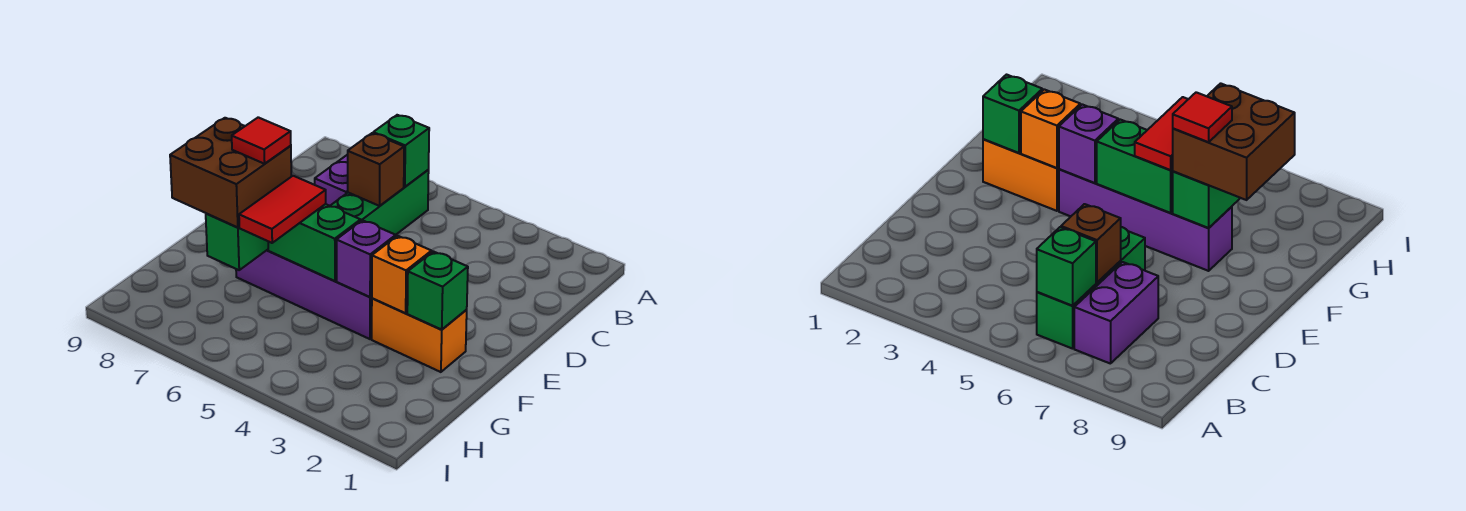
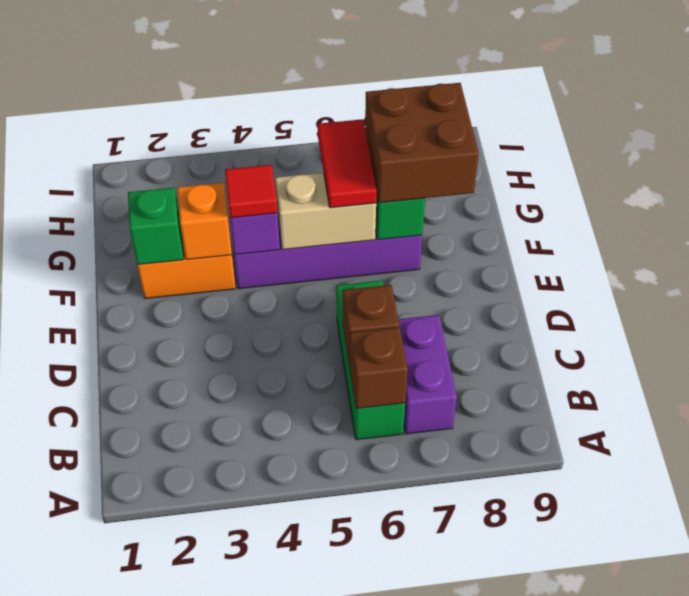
green 1x1 brick [373,115,429,187] -> brown 1x1 brick [349,327,408,408]
green 1x2 brick [268,204,361,281] -> tan 1x2 brick [275,173,376,250]
red 1x1 tile [232,117,291,164] -> red 1x1 tile moved to [225,165,277,218]

